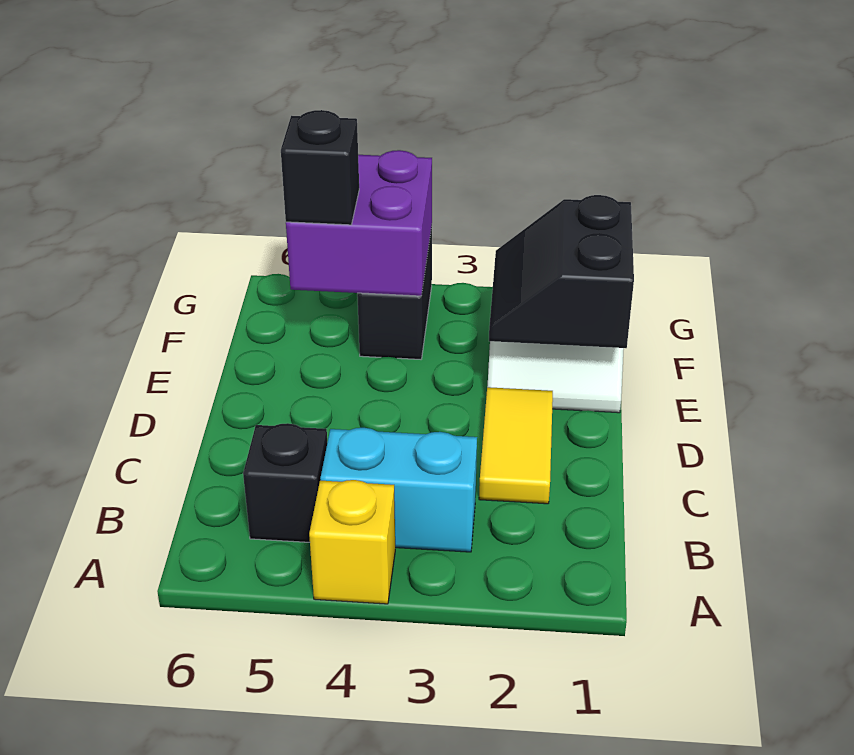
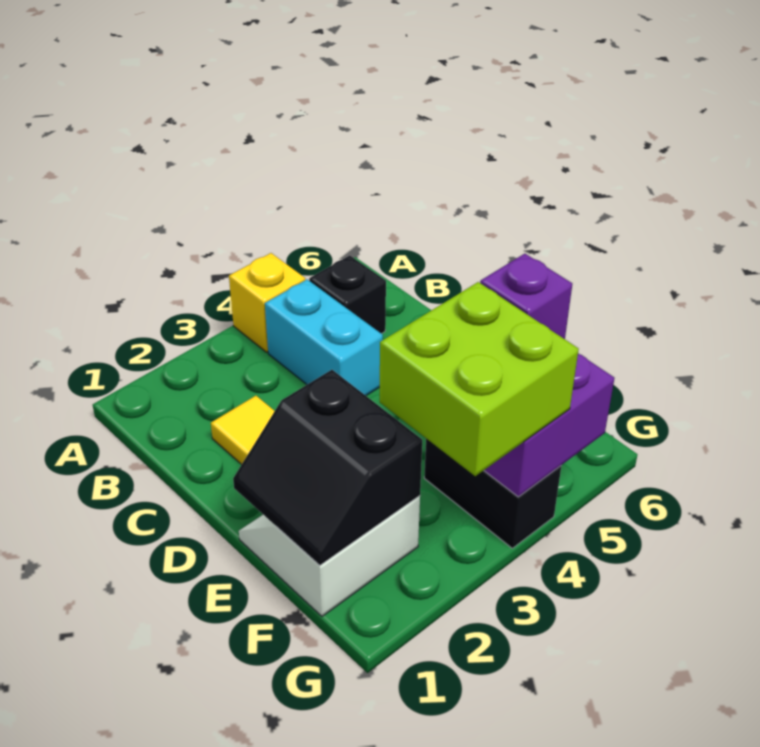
cyan 1x2 brick [320,428,477,552] -> cyan 1x2 brick turned to [265,280,383,395]
black 2x2 slope [489,195,634,348] -> black 2x2 slope turned to [233,370,422,565]
none -> lime 2x2 brick [380,282,579,476]
black 1x1 brick [281,110,359,225] -> purple 1x1 brick [480,254,572,339]

